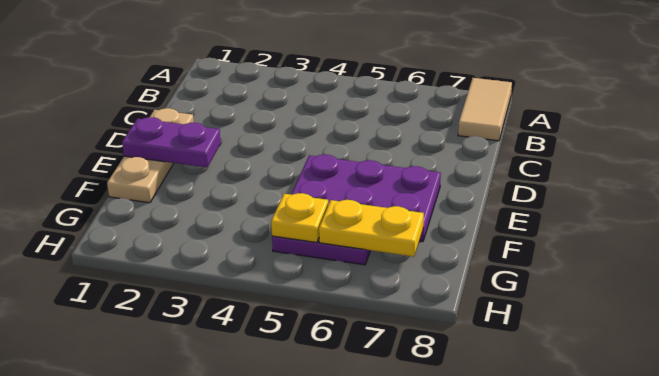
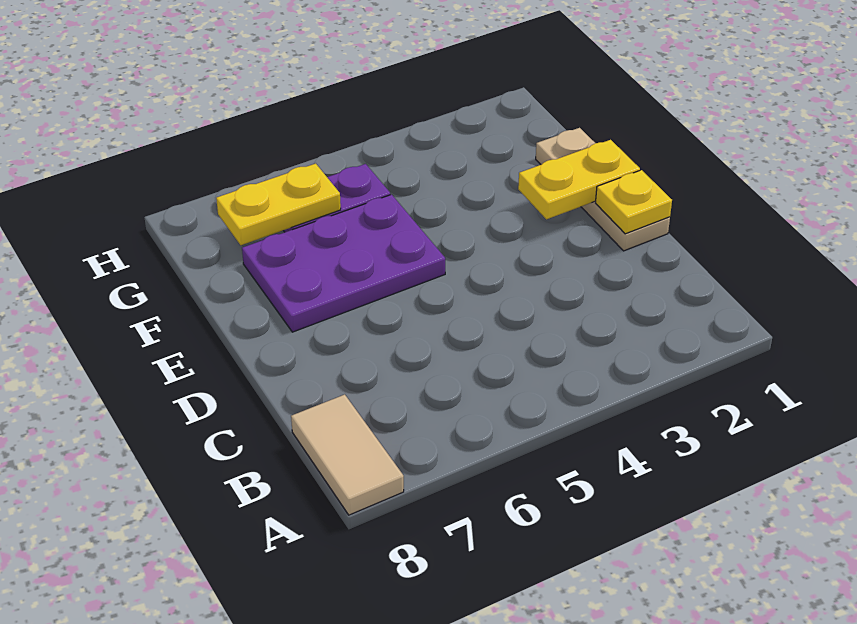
purple 1x2 plate [122,117,221,167] -> yellow 1x2 plate [518,140,640,219]
yellow 1x1 plate [271,193,328,243] -> yellow 1x1 plate moved to [596,170,672,234]

